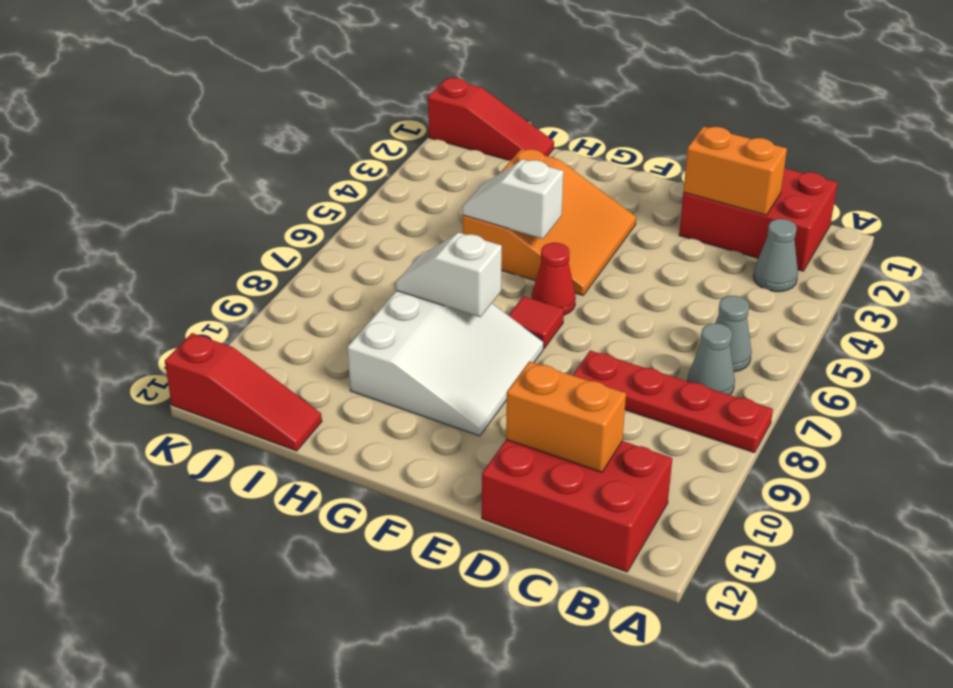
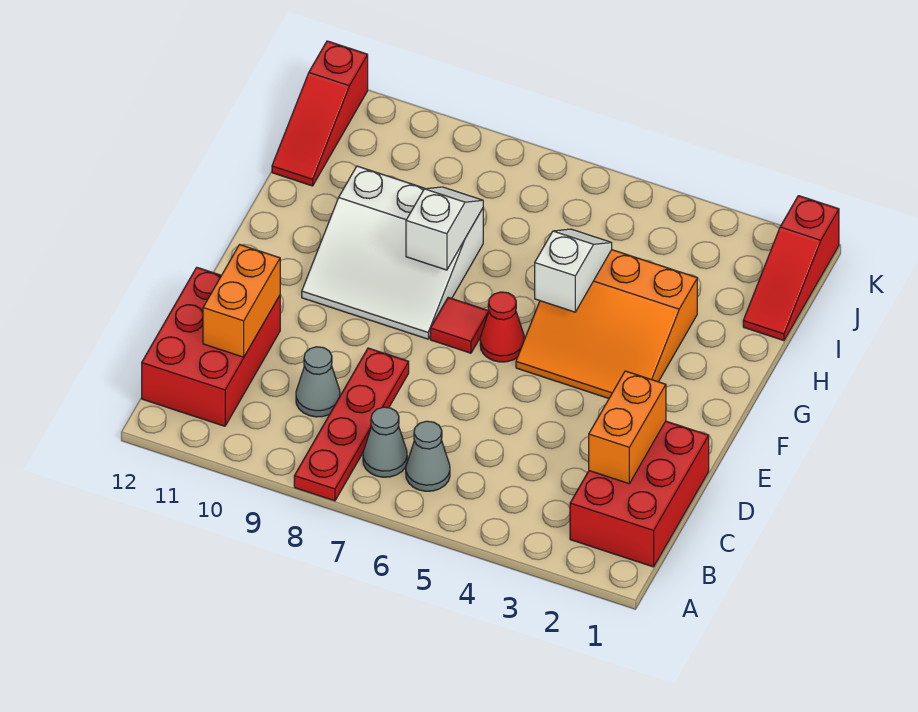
grey 1x1 cone [753,219,798,292] -> grey 1x1 cone moved to [296,347,340,417]

